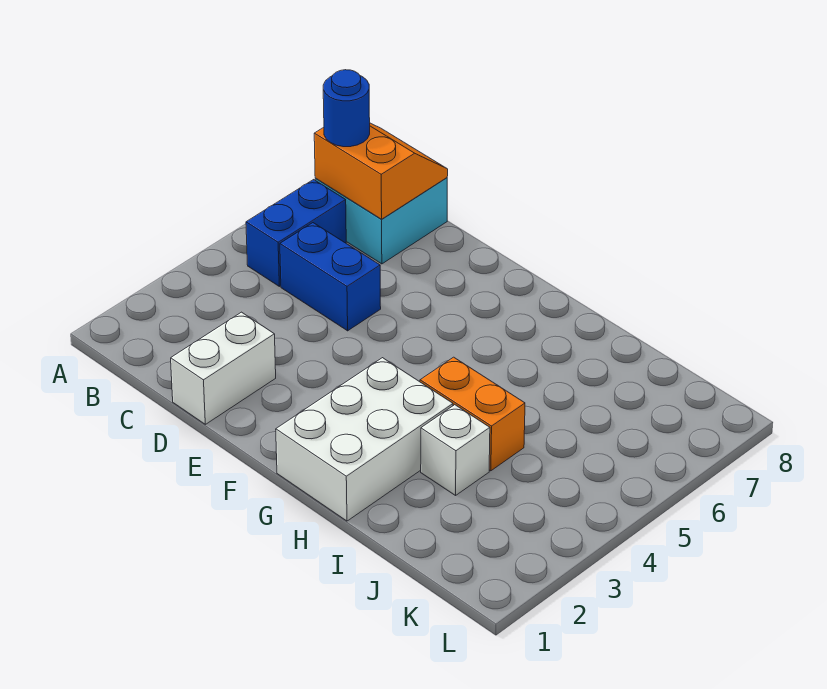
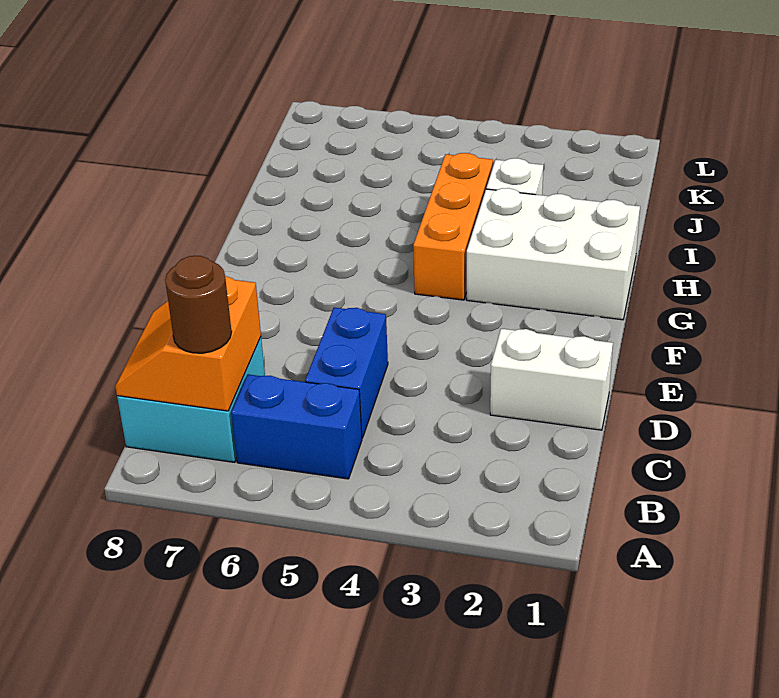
blue 1x1 round brick [323,70,370,147] -> brown 1x1 round brick [165,256,232,353]
orange 1x2 brick [420,357,525,471] -> orange 1x3 brick [413,153,493,300]

